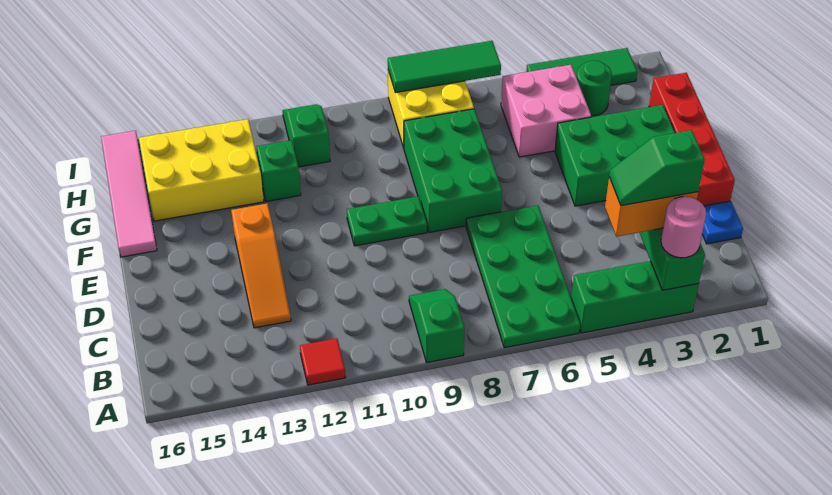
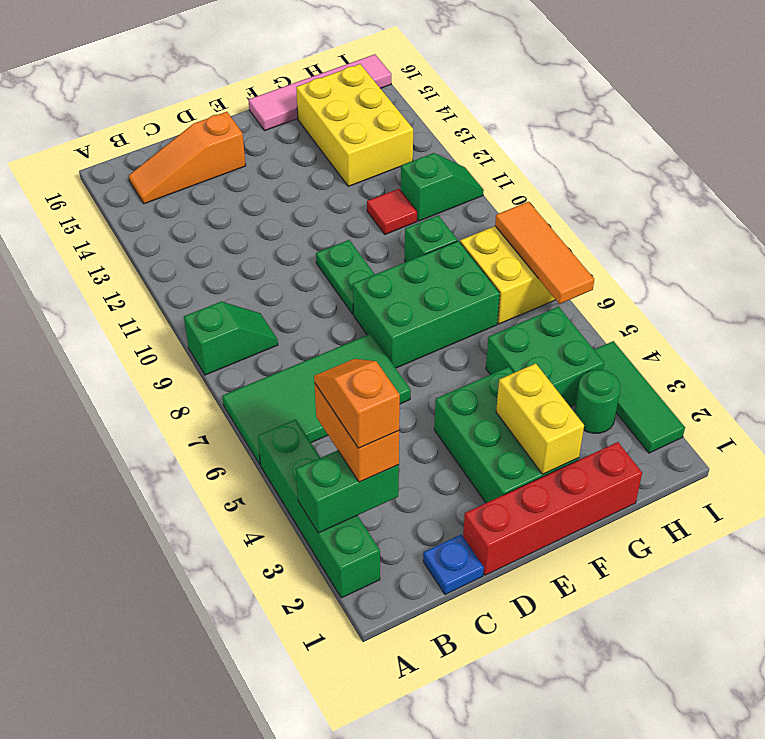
green 1x3 brick [571,261,699,333] -> green 1x4 brick [258,419,380,598]
pink 1x1 round brick [661,197,706,258] -> none
green 2x4 plate [466,205,580,348] -> green 2x4 tile [222,334,411,465]
red 1x1 tile [300,338,346,385] -> red 1x1 tile moved to [367,189,417,234]
green 1x2 slope [609,130,705,206] -> orange 1x2 slope [314,359,400,448]
orange 1x3 slope [231,204,291,328] -> orange 1x3 slope moved to [129,112,246,204]
none -> yellow 1x2 brick [496,363,584,474]
pink 2x2 brick [501,65,591,157] -> green 2x2 brick [486,307,604,407]
green 1x1 brick [257,140,301,202] -> green 1x1 brick moved to [405,215,458,262]
green 1x3 tile [388,41,501,93] -> orange 1x3 tile [495,202,594,304]

